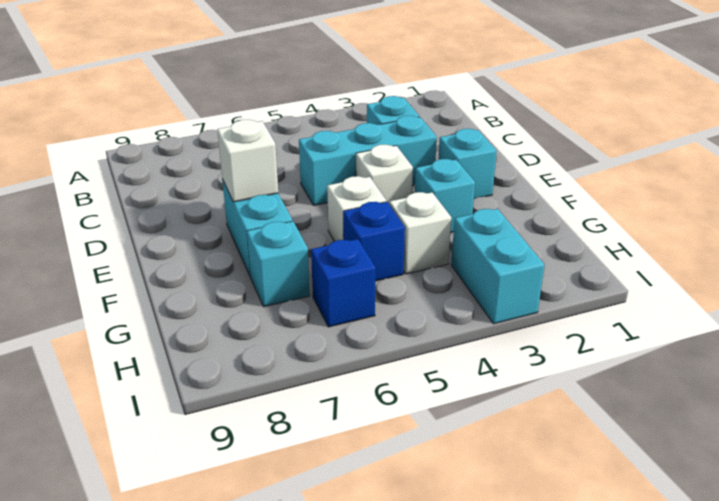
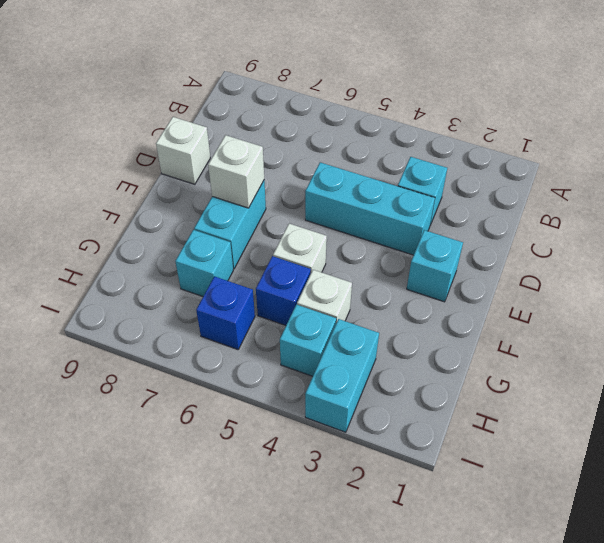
white 1x1 brick [356,145,413,203] -> white 1x1 brick moved to [156,117,210,184]
cyan 1x1 brick [415,159,475,233] -> cyan 1x1 brick moved to [280,304,336,376]

